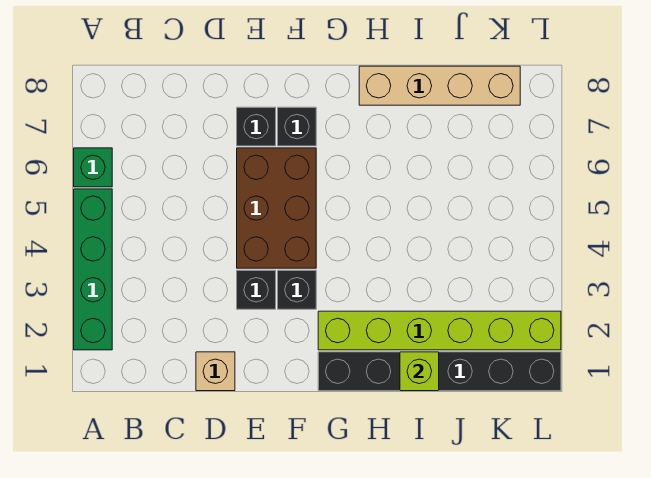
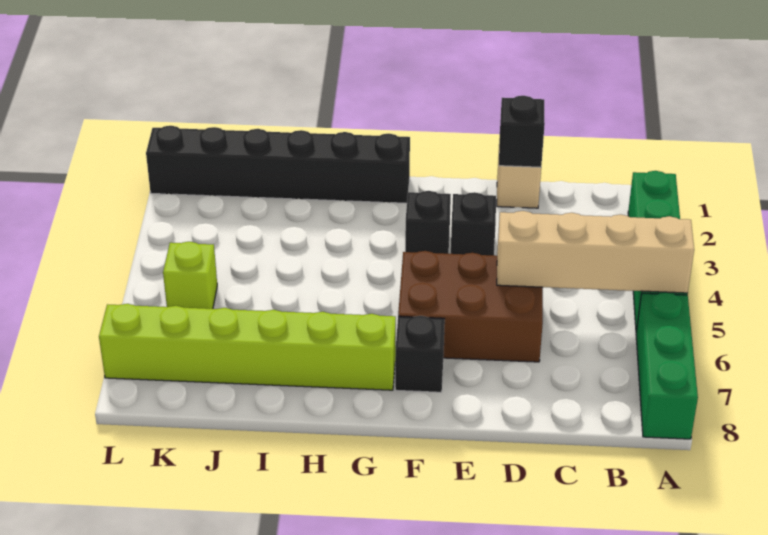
green 1x1 brick [74,148,112,187] -> green 1x3 brick [636,292,698,439]
brown 2x3 brick [237,148,316,268] -> brown 2x3 brick turned to [398,251,543,362]
black 1x1 brick [237,107,276,146] -> black 1x1 brick moved to [499,96,545,167]
lime 1x6 brick [318,311,561,350] -> lime 1x6 brick moved to [99,304,396,390]
tan 1x4 brick [359,66,520,105] -> tan 1x4 brick moved to [497,211,694,293]
lime 1x1 brick [400,352,439,391] -> lime 1x1 brick moved to [163,242,217,309]

